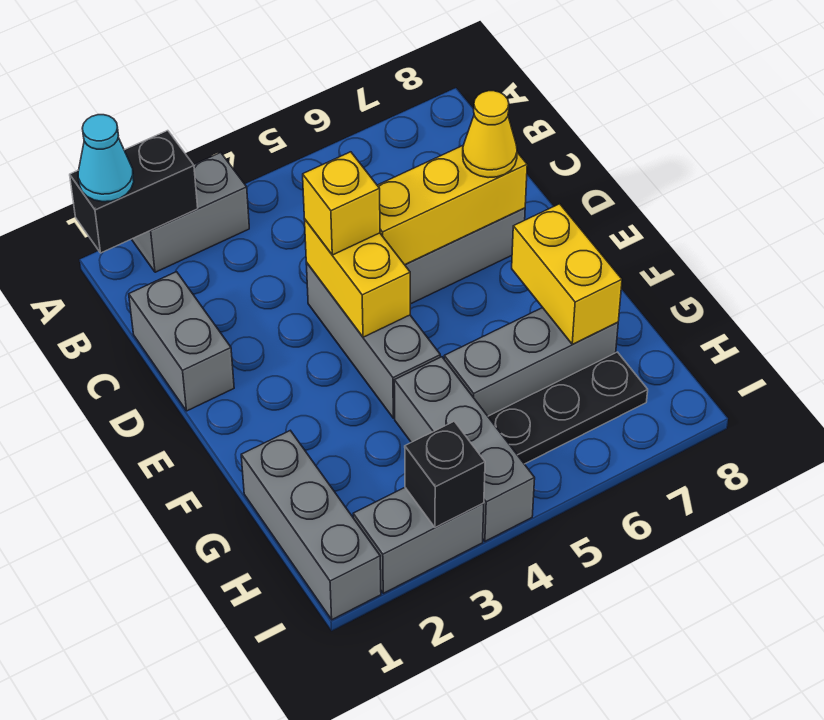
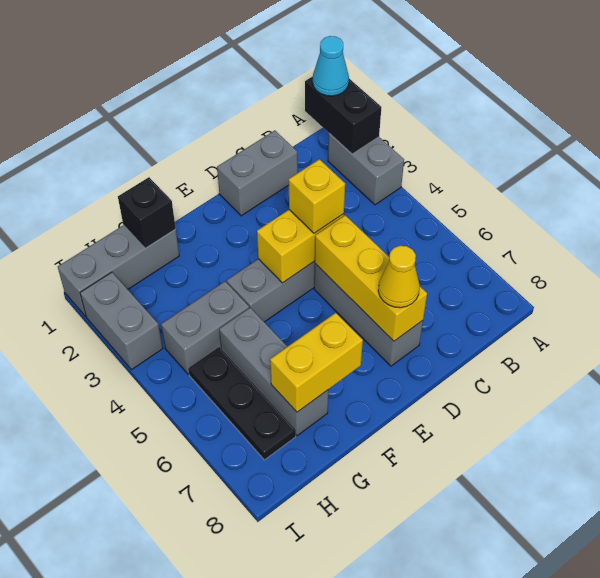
grey 1x3 brick [394,357,535,541] -> grey 1x2 brick [161,281,249,374]
black 1x1 brick [405,421,485,528] -> black 1x1 brick moved to [118,177,176,248]

